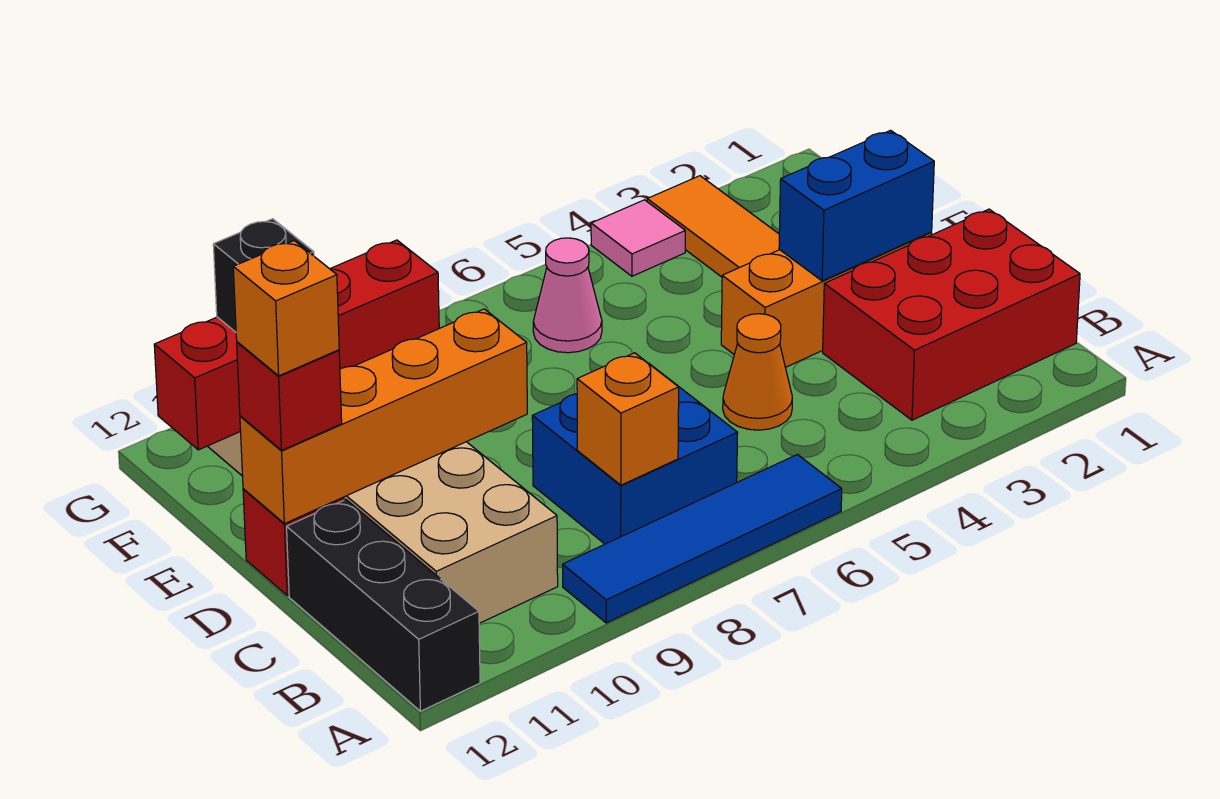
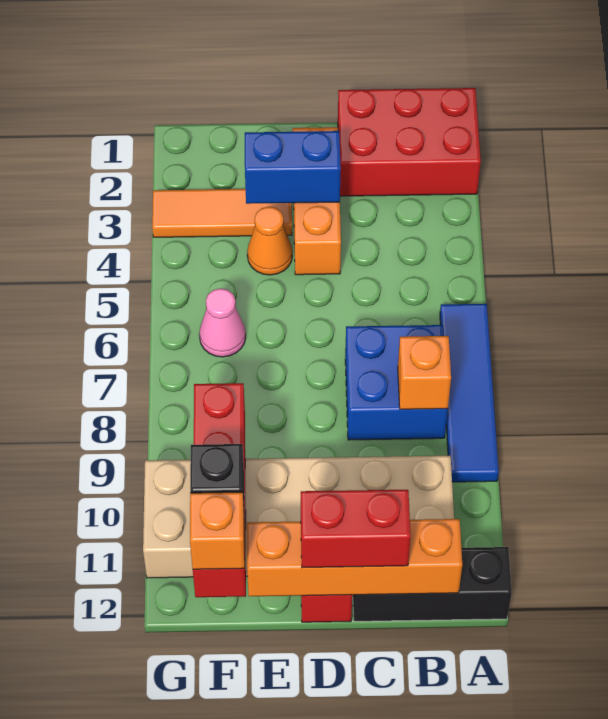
red 2x3 brick [823,209,1080,420] -> red 2x3 brick turned to [338,88,481,196]
orange 1x1 cone [723,314,792,430] -> orange 1x1 cone moved to [247,207,292,275]
blue 1x2 brick [779,130,934,281] -> blue 1x2 brick turned to [245,131,341,204]
orange 1x4 brick [240,309,527,524] -> orange 1x4 brick turned to [247,519,462,596]
red 1x1 brick [237,342,342,450] -> red 1x2 brick [301,490,411,568]
orange 1x1 brick [233,241,339,376] -> orange 1x1 brick moved to [190,492,245,569]
pink 1x1 tile [591,200,685,276] -> none

